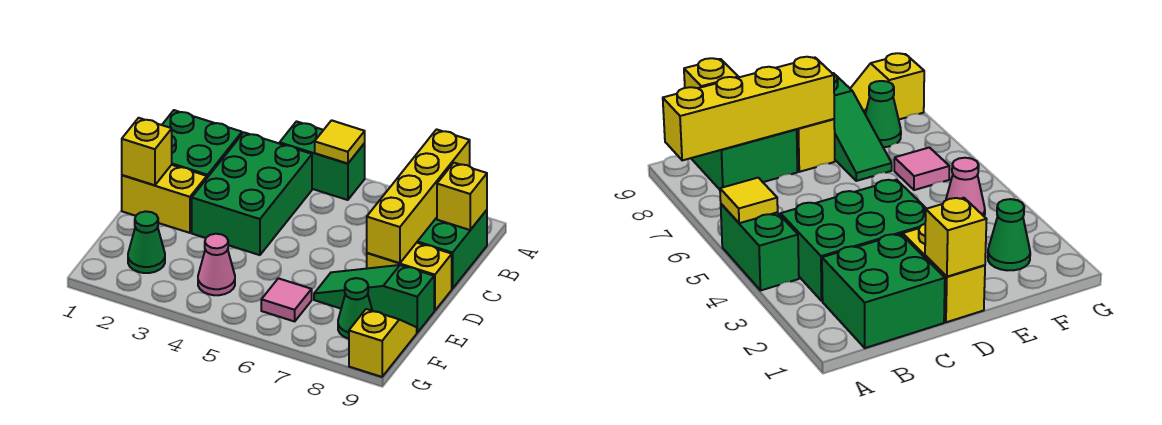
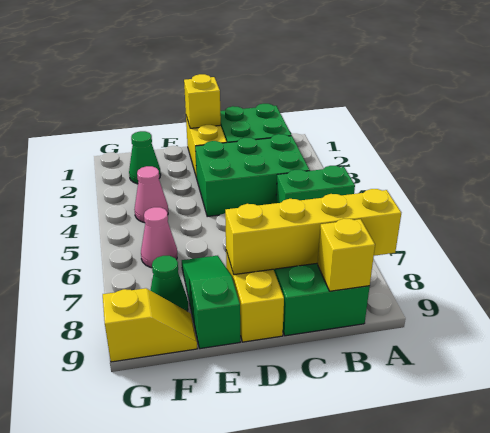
green 1x2 brick [280,121,365,200] -> green 1x2 brick turned to [276,166,355,203]
yellow 1x1 tile [315,120,365,164] -> none
pink 1x1 tile [261,278,312,321] -> pink 1x1 cone [141,207,177,268]

